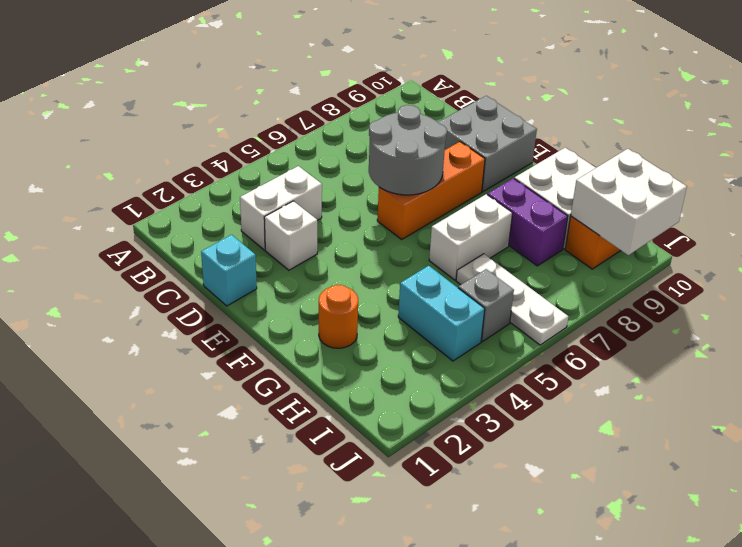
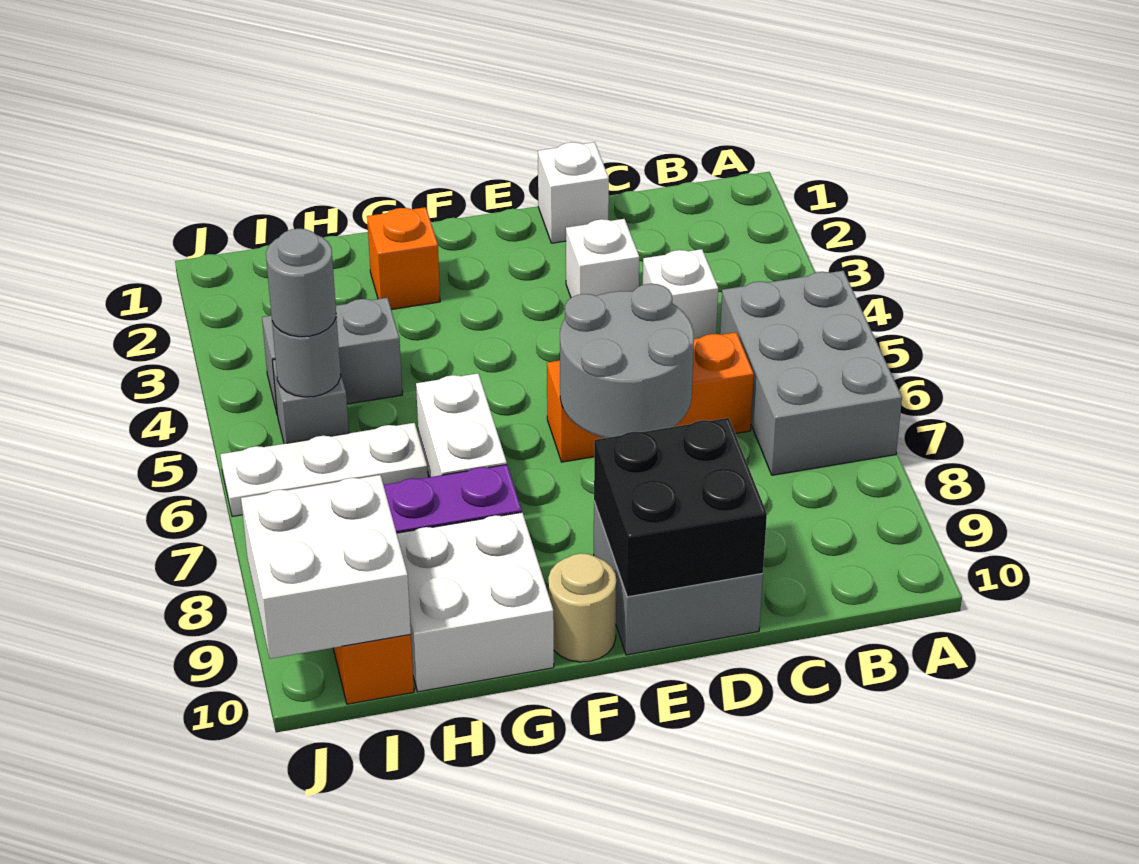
none -> grey 2x3 brick [720,271,902,475]
white 1x2 brick [240,166,322,250] -> white 1x1 brick [643,249,718,339]
cyan 1x1 brick [201,235,257,306] -> white 1x1 brick [538,142,609,243]
none -> black 2x2 brick [594,418,767,597]
orange 1x3 brick [377,142,485,239] -> orange 1x3 brick turned to [547,332,754,462]
none -> tan 1x1 round brick [548,553,616,662]
orange 1x1 round brick [319,285,358,348] -> orange 1x1 brick [367,207,440,310]
cyan 1x2 brick [398,266,485,361] -> grey 1x2 brick [262,298,402,413]
none -> grey 1x1 round brick [272,317,341,397]
none -> grey 1x1 round brick [266,229,336,337]

